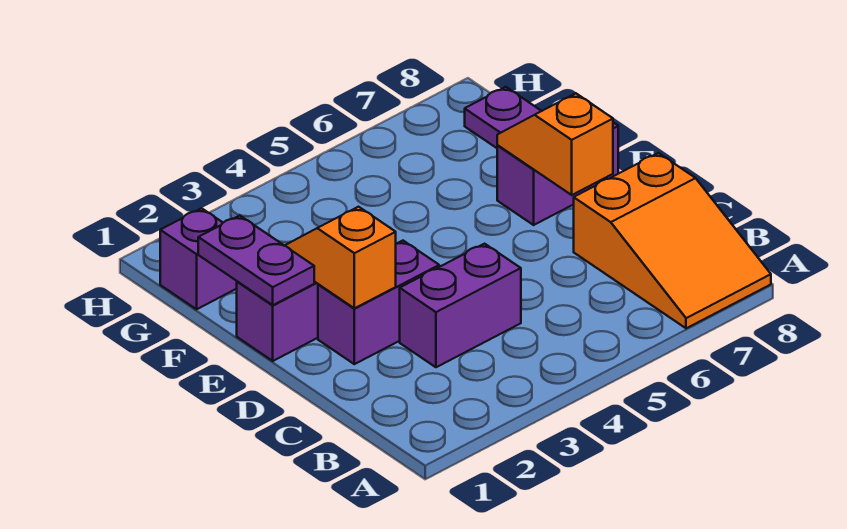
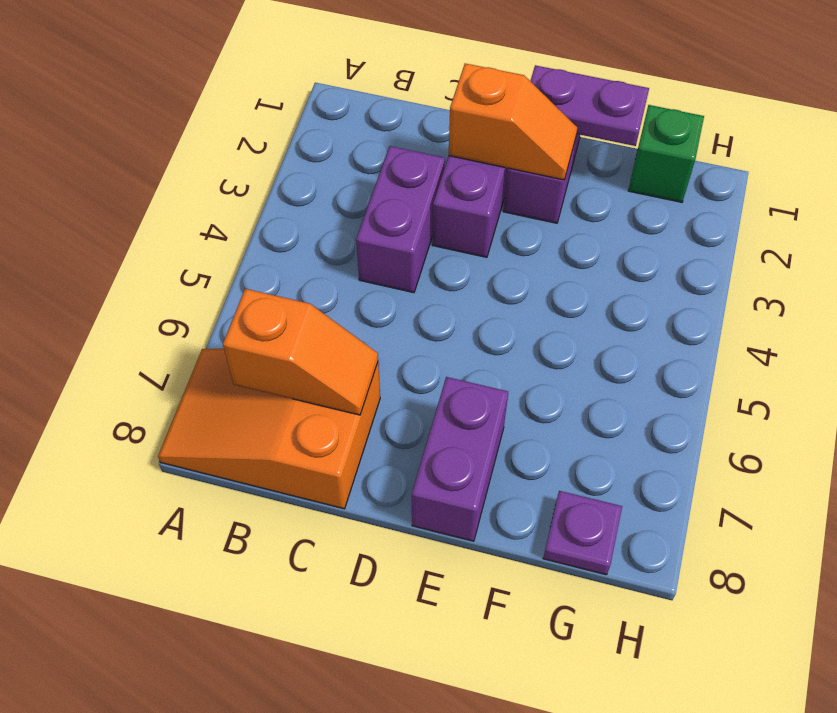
orange 1x2 slope [497,93,613,195] -> orange 1x2 slope moved to [223,289,378,415]
purple 1x1 brick [160,208,237,309] -> green 1x1 brick [628,105,704,202]

